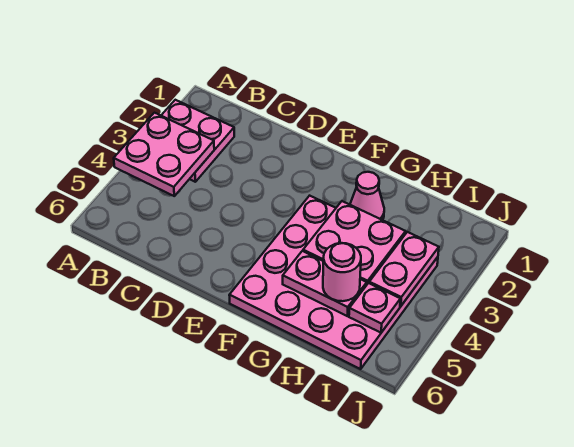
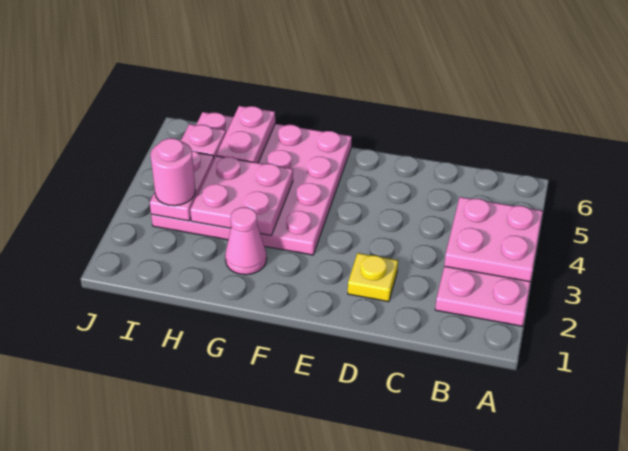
none -> yellow 1x1 plate [348,253,398,302]
pink 1x2 plate [283,251,367,316] -> pink 1x2 plate turned to [216,106,275,163]
pink 1x1 round brick [323,243,361,301] -> pink 1x1 round brick moved to [150,138,196,206]

